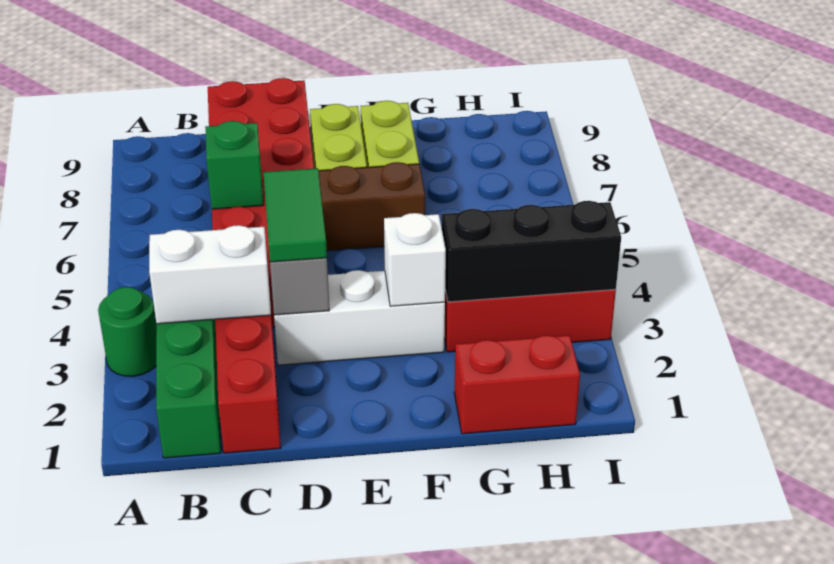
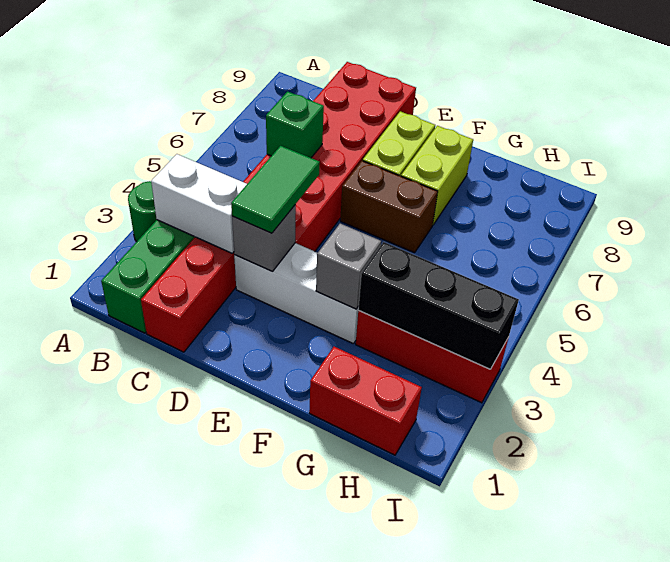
white 1x1 brick [384,213,446,306] -> grey 1x1 brick [316,224,381,309]

